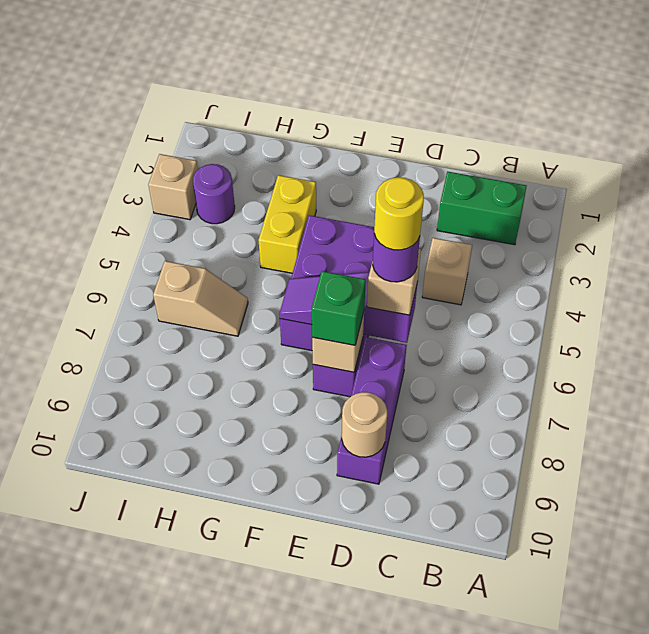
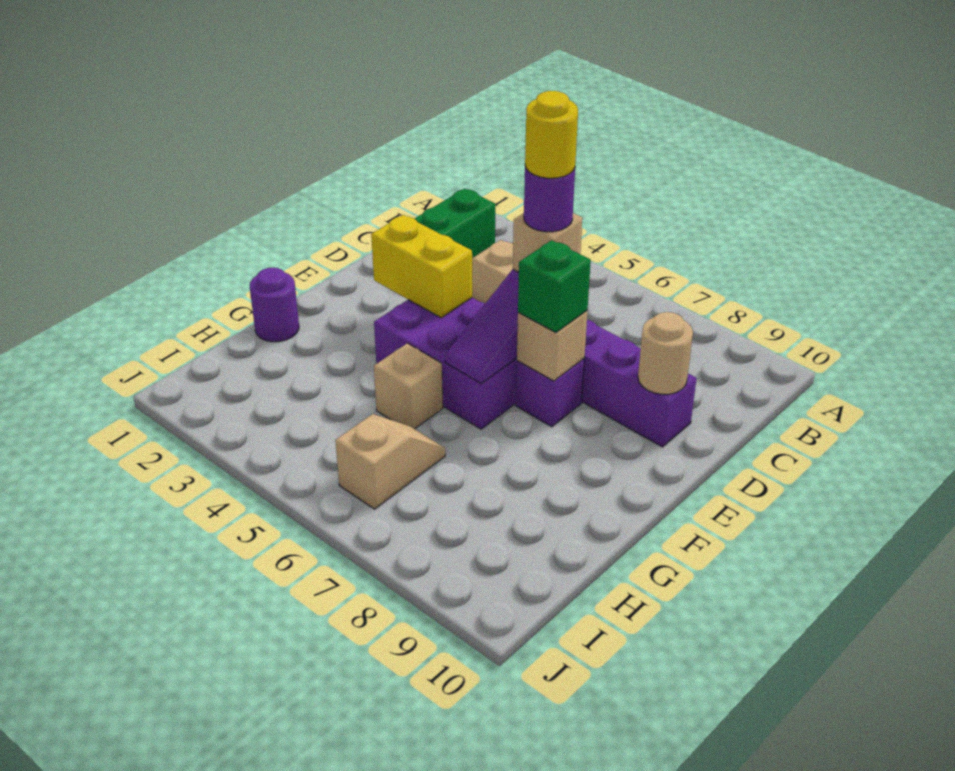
yellow 1x2 brick [258,175,316,273] -> yellow 1x2 brick moved to [371,215,472,318]
purple 1x1 round brick [193,164,235,224] -> purple 1x1 round brick moved to [250,268,299,342]
tan 1x1 brick [148,154,198,220] -> tan 1x1 brick moved to [374,343,443,429]

